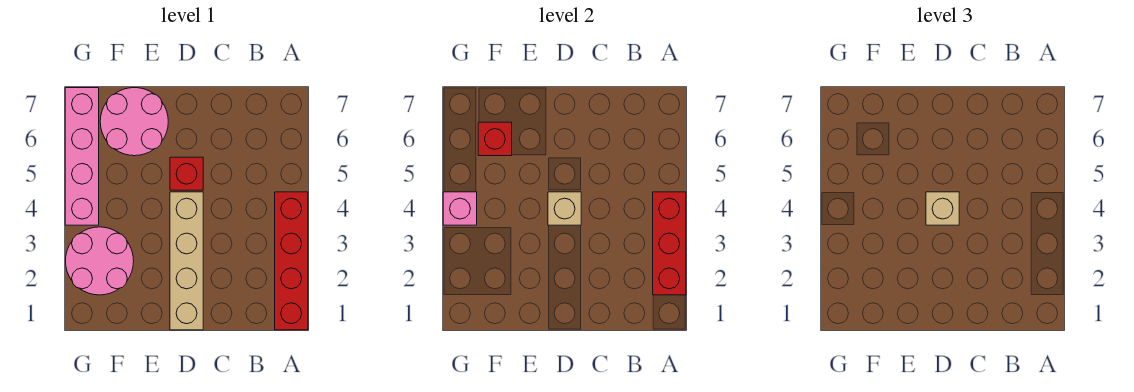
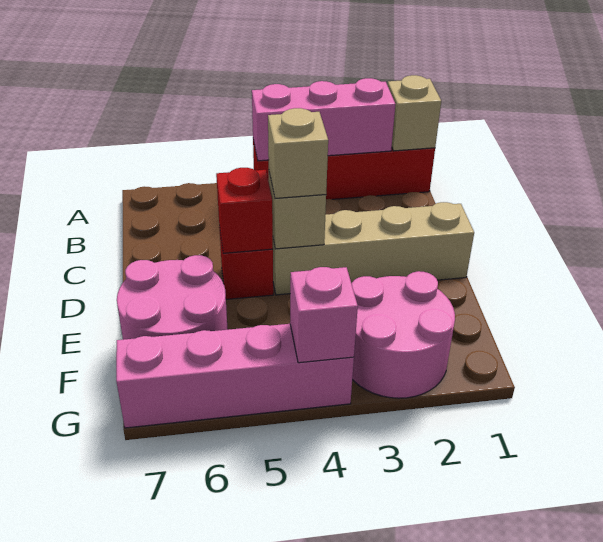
none -> tan 1x1 brick [388,75,441,151]
red 1x3 brick [653,192,686,295] -> pink 1x3 brick [252,78,395,161]
red 1x1 brick [478,122,512,156] -> red 1x1 brick moved to [216,168,273,253]

